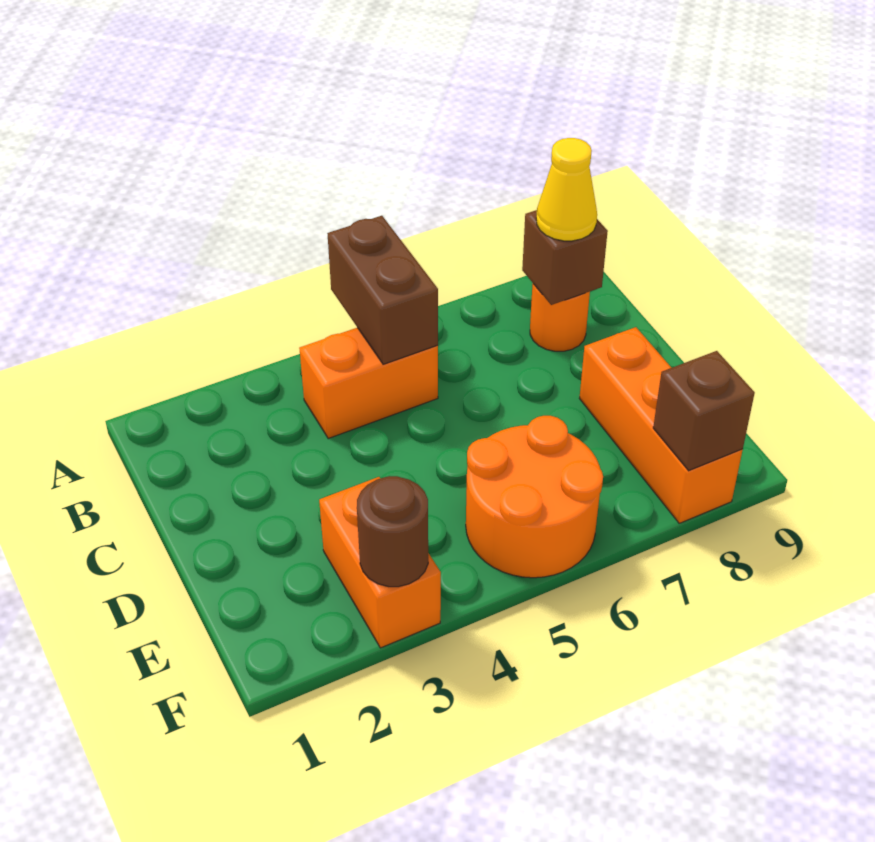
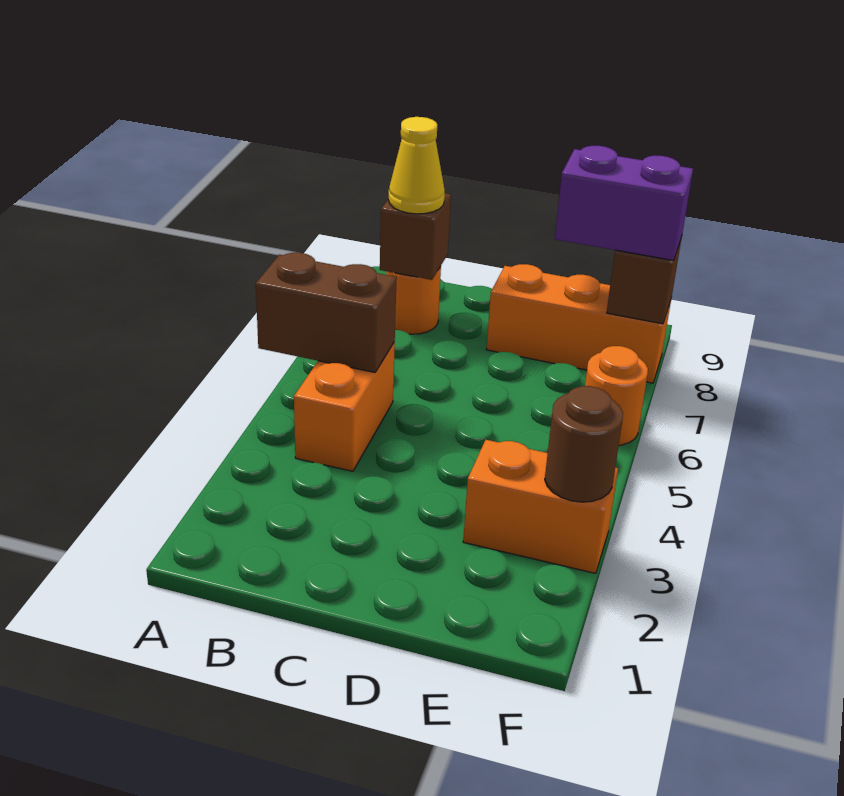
orange 2x2 round brick [466,416,603,578] -> orange 1x1 round brick [585,346,648,445]
none -> purple 1x2 brick [555,146,693,260]

